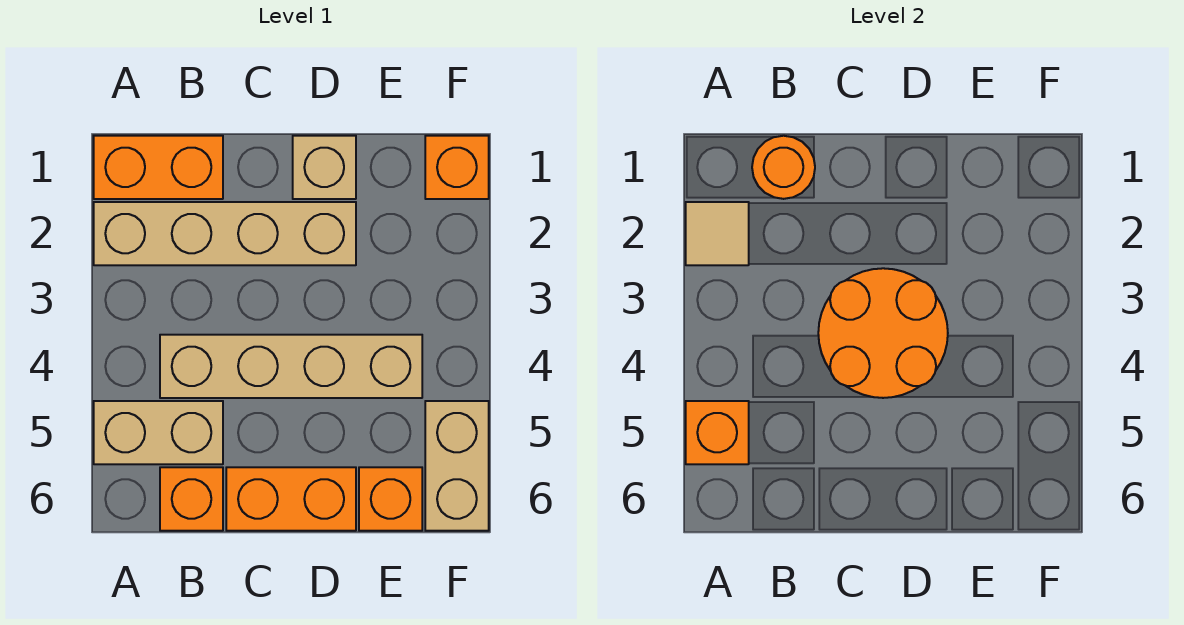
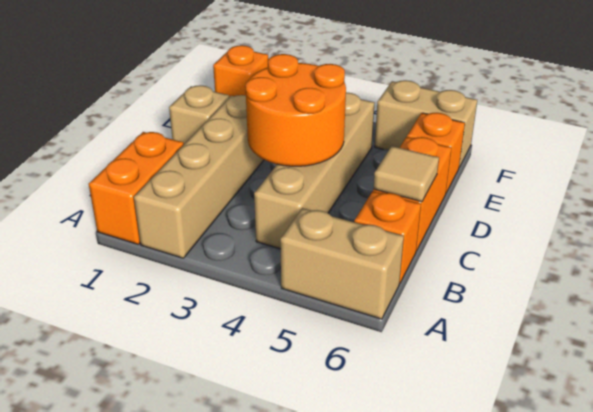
tan 1x1 tile [686,202,749,265] -> tan 1x1 tile moved to [373,146,439,202]
tan 1x2 brick [94,401,223,464] -> tan 1x2 brick turned to [280,208,404,319]
orange 1x1 brick [686,401,749,464] -> none
orange 1x1 round brick [752,136,815,199] -> none

